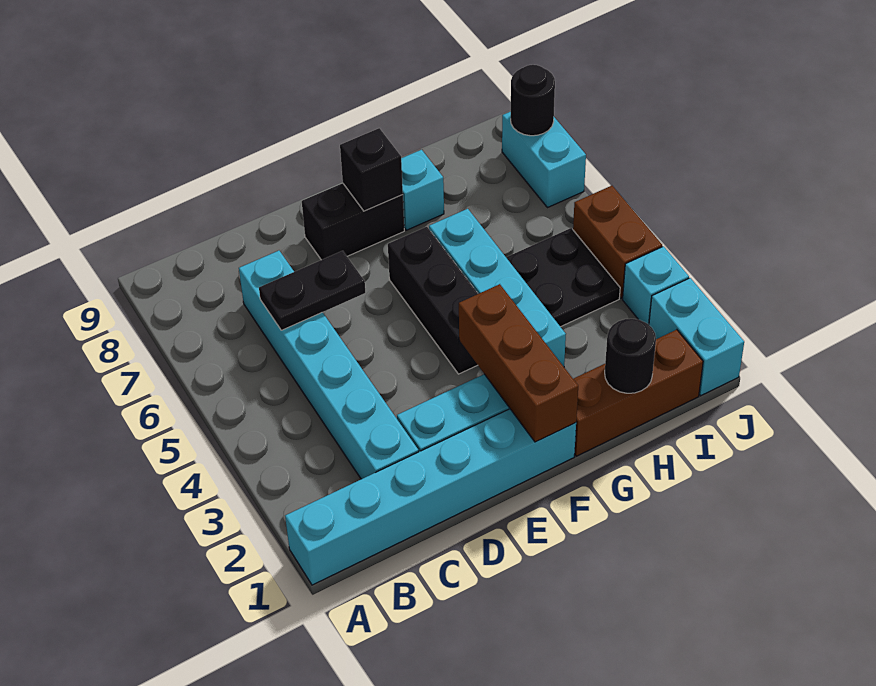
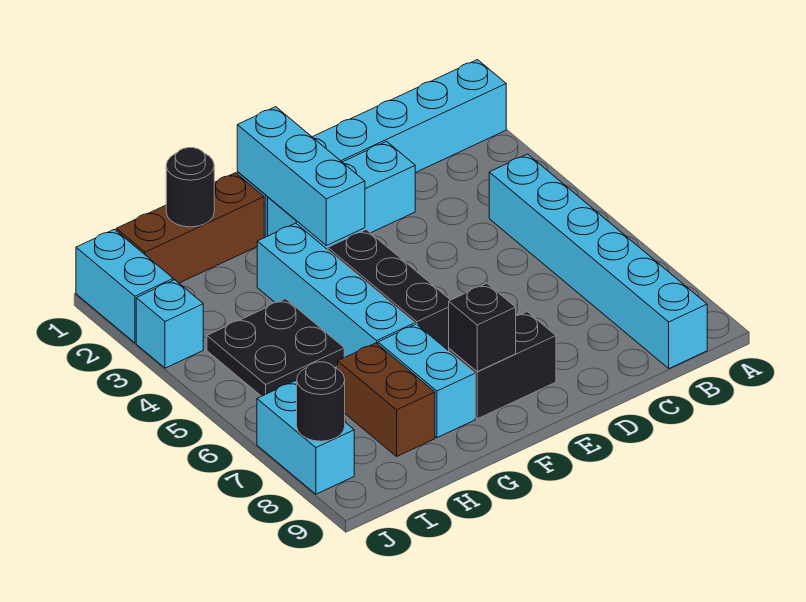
cyan 1x6 brick [239,251,419,479] -> cyan 1x6 brick moved to [489,154,707,368]
black 1x2 plate [259,251,365,330] -> none
brown 1x3 brick [459,284,578,442] -> cyan 1x3 brick [237,107,365,246]
cyan 1x1 brick [401,150,444,230] -> cyan 1x2 brick [378,324,475,438]
brown 1x2 brick [573,186,662,298] -> brown 1x2 brick moved to [338,343,435,456]

